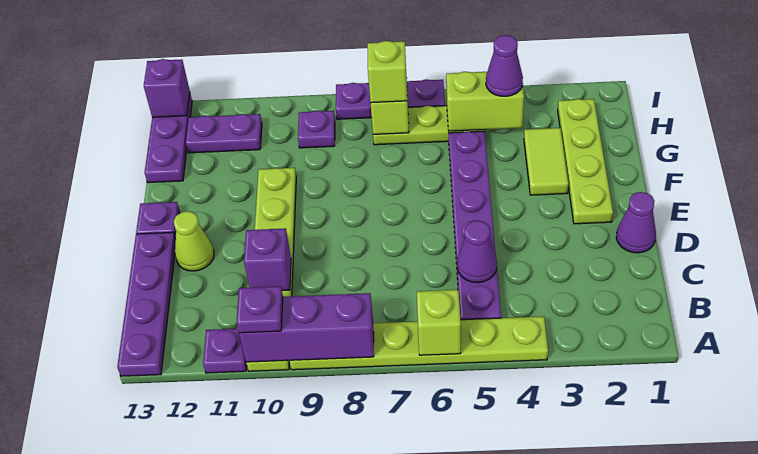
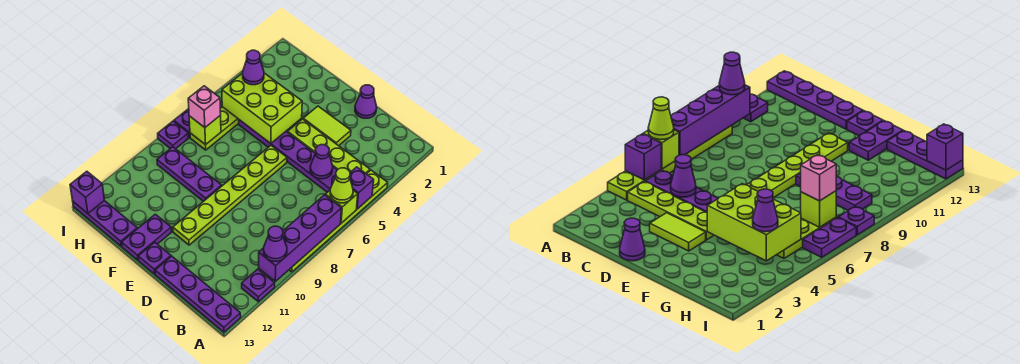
purple 1x3 brick [239,293,374,362] -> purple 1x4 brick [259,195,342,281]
lime 1x6 plate [246,168,296,371] -> lime 1x6 plate turned to [173,146,287,245]
purple 1x1 plate [236,286,283,333] -> purple 1x1 cone [264,226,287,261]
purple 1x1 brick [244,228,291,291] -> purple 1x1 brick moved to [350,167,374,209]
lime 1x1 cone [174,211,214,271] -> lime 1x1 cone moved to [330,168,353,203]
lime 1x4 plate [558,99,613,224] -> lime 1x4 plate moved to [288,119,370,174]
lime 1x2 tile [524,128,568,195] -> lime 1x2 tile moved to [303,106,351,146]
lime 1x2 brick [446,72,524,131] -> lime 2x3 brick [222,73,302,143]
lime 1x1 brick [368,41,407,103] -> pink 1x1 brick [188,86,221,128]
purple 1x1 plate [298,111,335,148] -> purple 1x3 plate [157,147,222,201]
purple 1x2 plate [186,114,262,153] -> purple 1x2 plate moved to [122,214,172,260]

